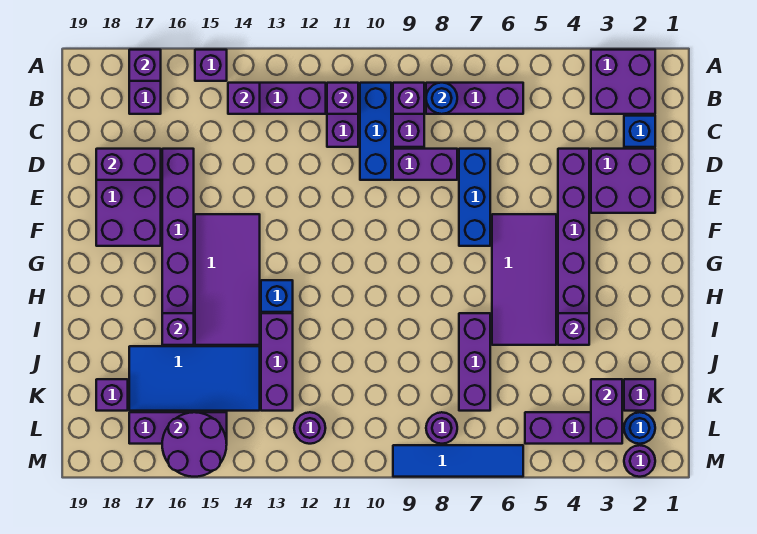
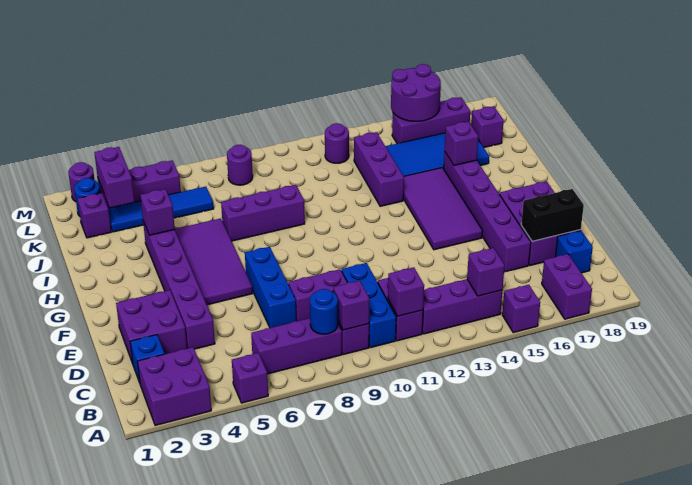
purple 1x1 brick [129,50,161,81] -> purple 1x1 brick moved to [232,353,268,403]
purple 1x2 brick [96,149,161,180] -> black 1x2 brick [521,189,584,241]
blue 1x1 brick [261,280,293,312] -> blue 1x1 brick moved to [555,231,593,273]
purple 1x3 brick [459,313,490,411] -> purple 1x3 brick turned to [221,185,305,241]
blue 1x4 tile [393,445,523,477] -> blue 1x4 tile moved to [108,187,214,232]

